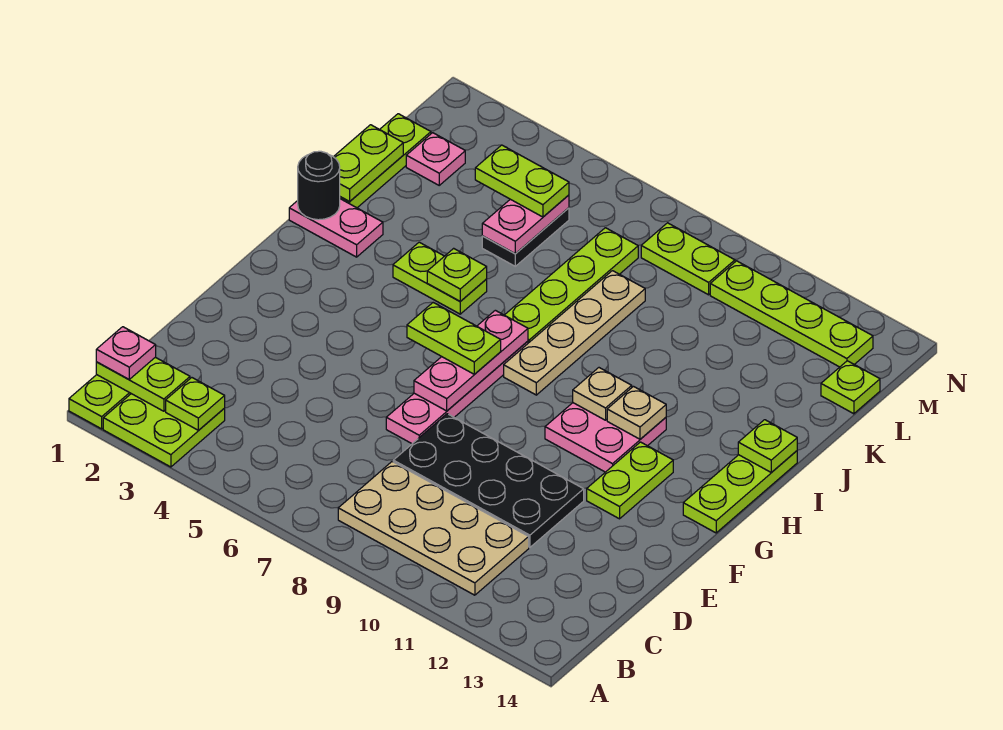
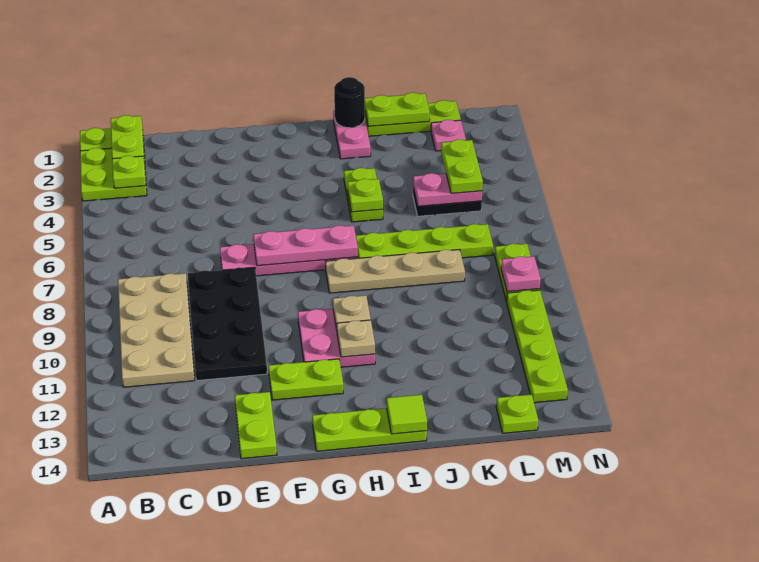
pink 1x1 plate [96,327,156,379] -> pink 1x1 plate moved to [501,256,541,292]
lime 1x2 plate [407,303,501,374] -> lime 1x2 plate moved to [235,392,277,459]
lime 1x1 plate [738,420,797,472] -> lime 1x1 tile [387,395,427,434]

